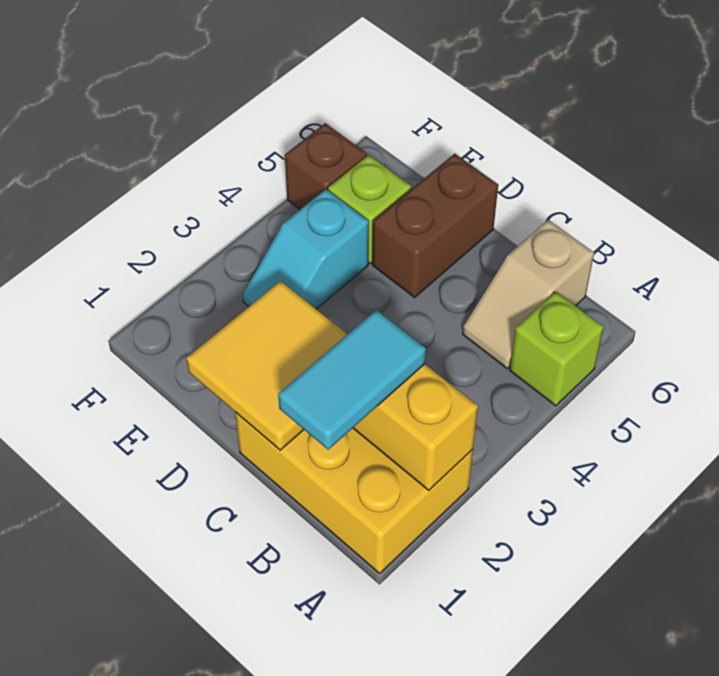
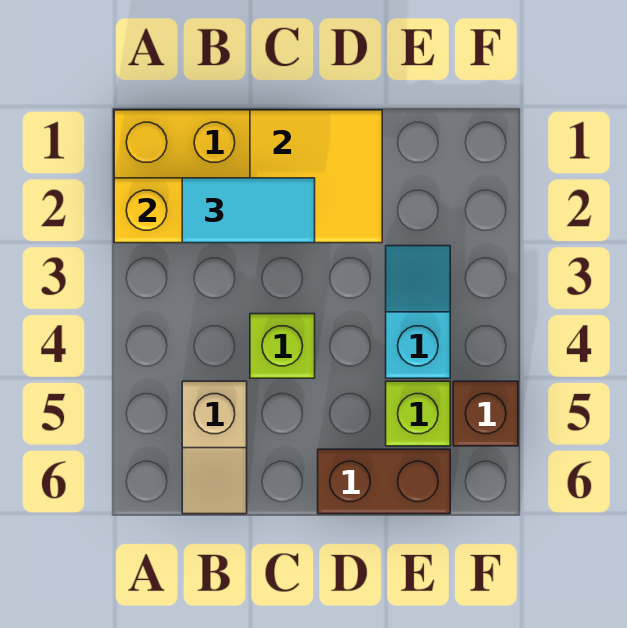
lime 1x1 brick [510,292,603,406] -> lime 1x1 brick moved to [250,314,315,378]
cyan 1x2 tile [278,310,426,450] -> cyan 1x2 tile turned to [182,178,315,243]
tan 1x2 slope [463,220,594,368] -> tan 1x2 slope turned to [182,381,247,514]
brown 1x2 brick [372,154,498,297] -> brown 1x2 brick turned to [318,449,450,514]

